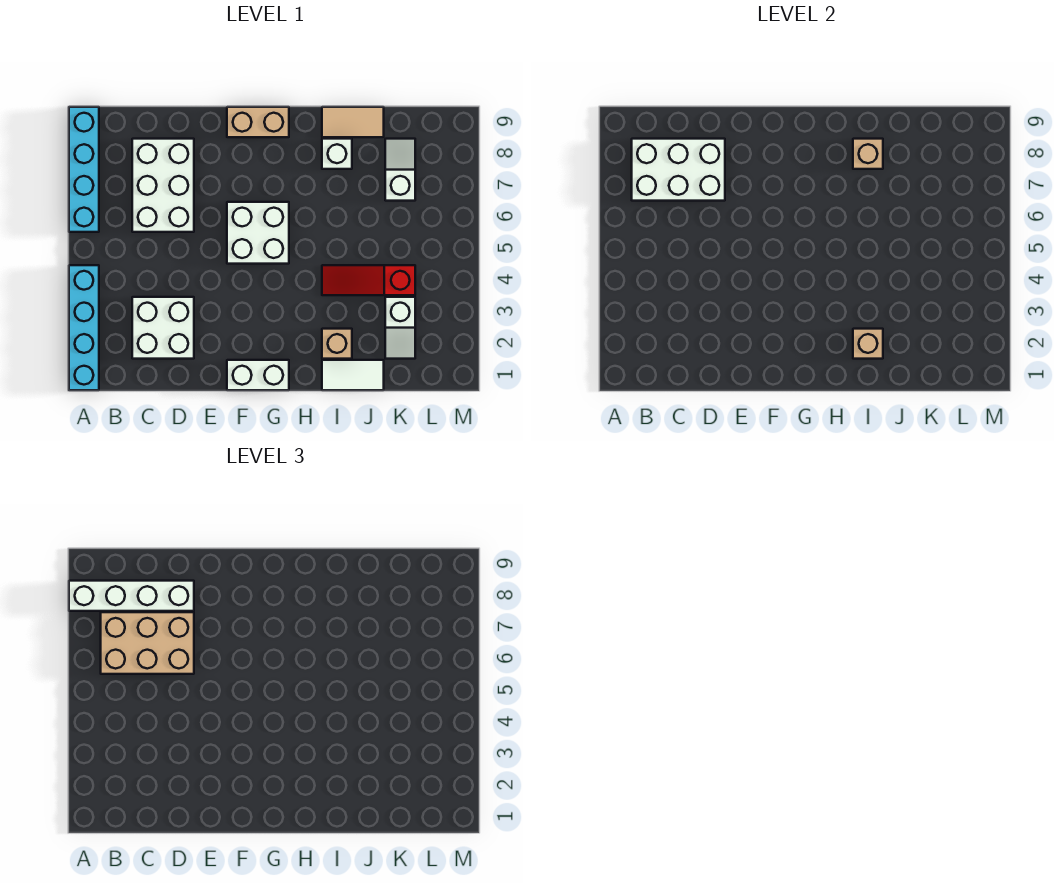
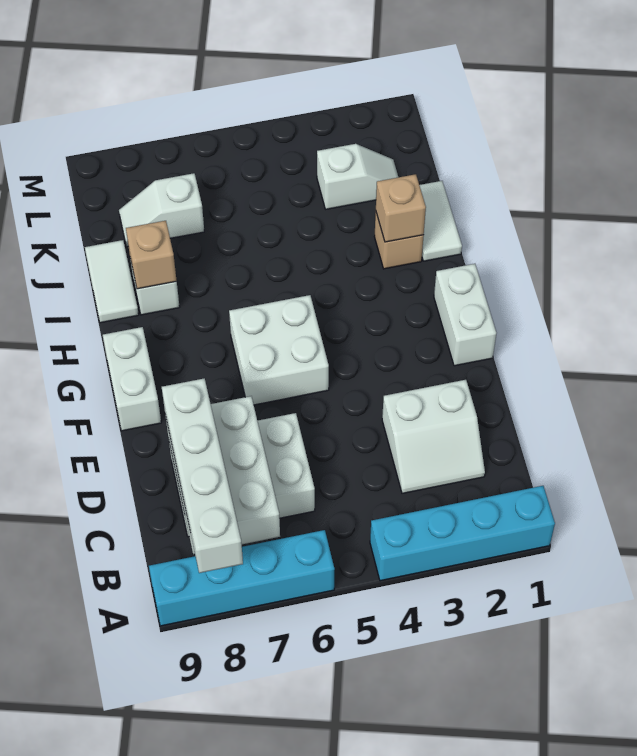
tan 2x3 brick [101,612,194,674] -> none
white 2x2 brick [132,297,194,359] -> white 2x2 slope [382,380,485,493]
tan 1x2 brick [227,107,289,137] -> white 1x2 brick [103,327,161,431]
red 1x3 slope [322,265,415,295] -> none
tan 1x2 tile [322,107,384,137] -> white 1x2 tile [85,240,139,323]

